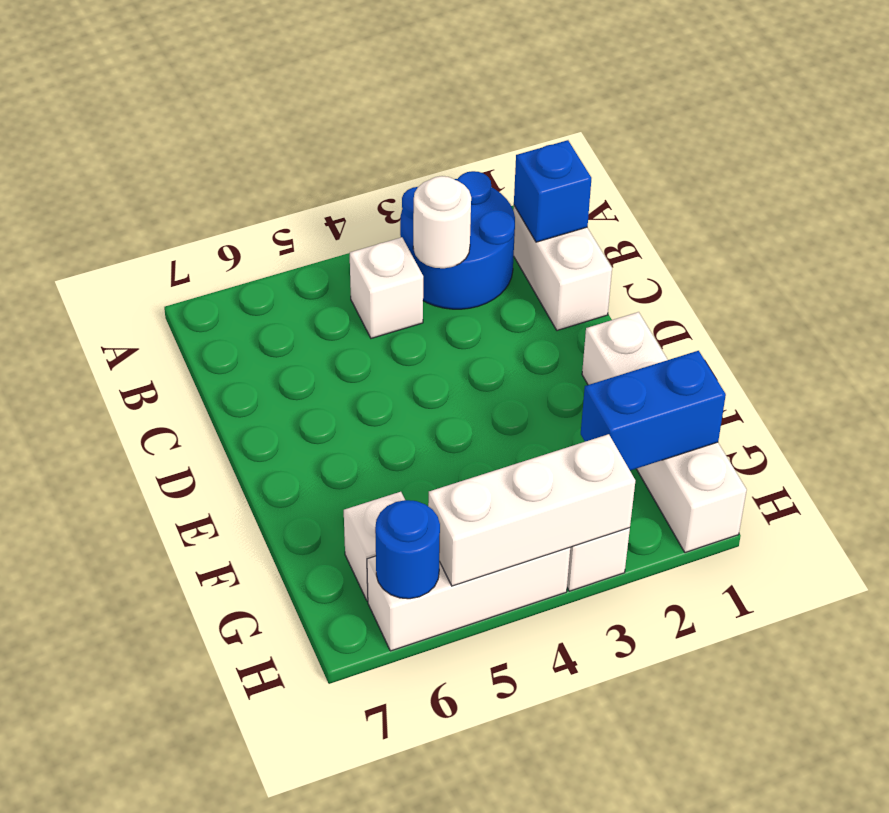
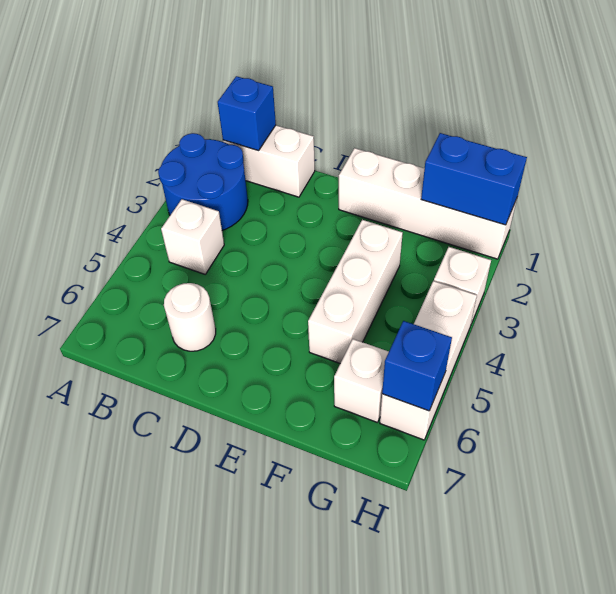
white 1x1 round brick [413,176,471,268] -> white 1x1 round brick moved to [164,283,216,351]
blue 1x2 brick [581,351,726,470] -> blue 1x2 brick turned to [421,133,527,225]
white 1x3 brick [428,434,635,586] -> white 1x3 brick moved to [308,220,403,363]
blue 1x1 round brick [375,500,440,599] -> blue 1x1 brick [382,321,452,411]

